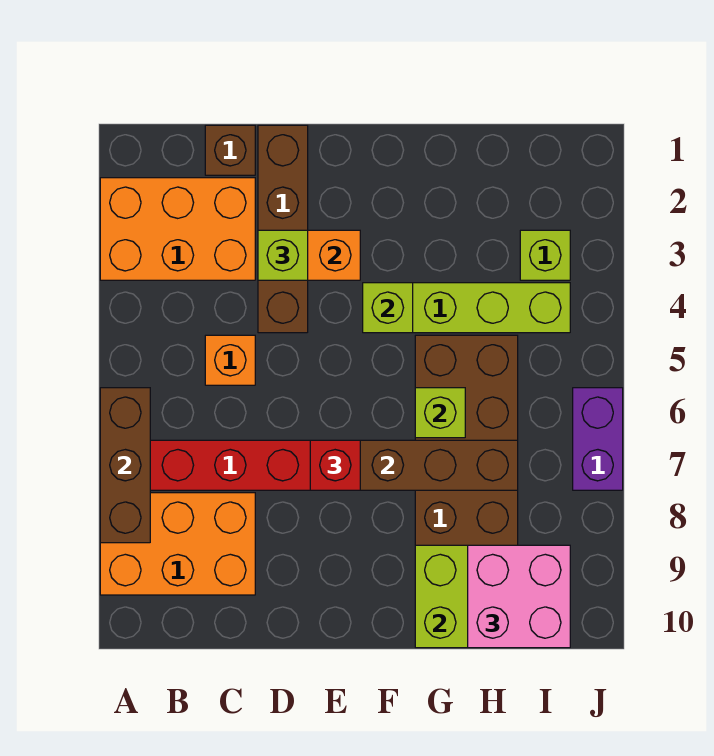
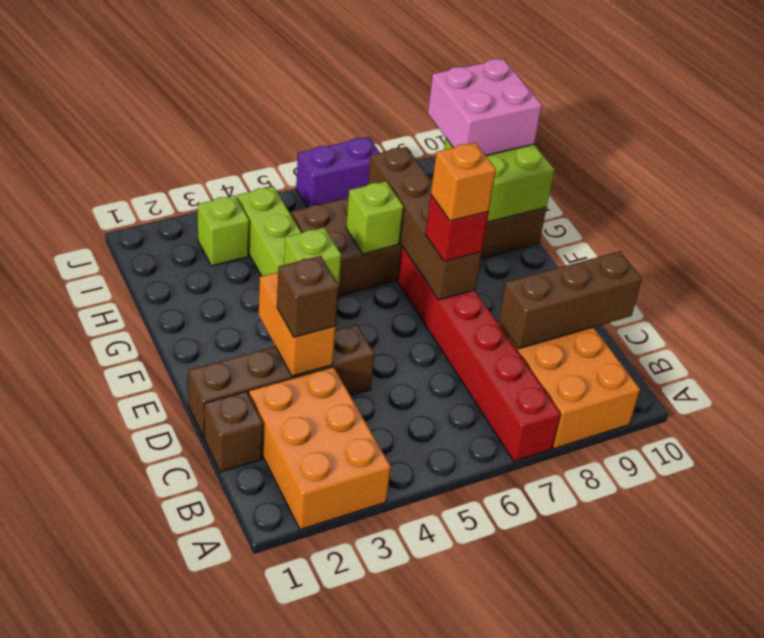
brown 1x3 brick [100,388,150,543] -> brown 1x3 brick moved to [498,251,642,349]
orange 1x1 brick [205,335,255,385] -> orange 1x1 brick moved to [431,143,496,221]
lime 1x1 brick [258,230,308,280] -> brown 1x1 brick [277,256,339,337]

